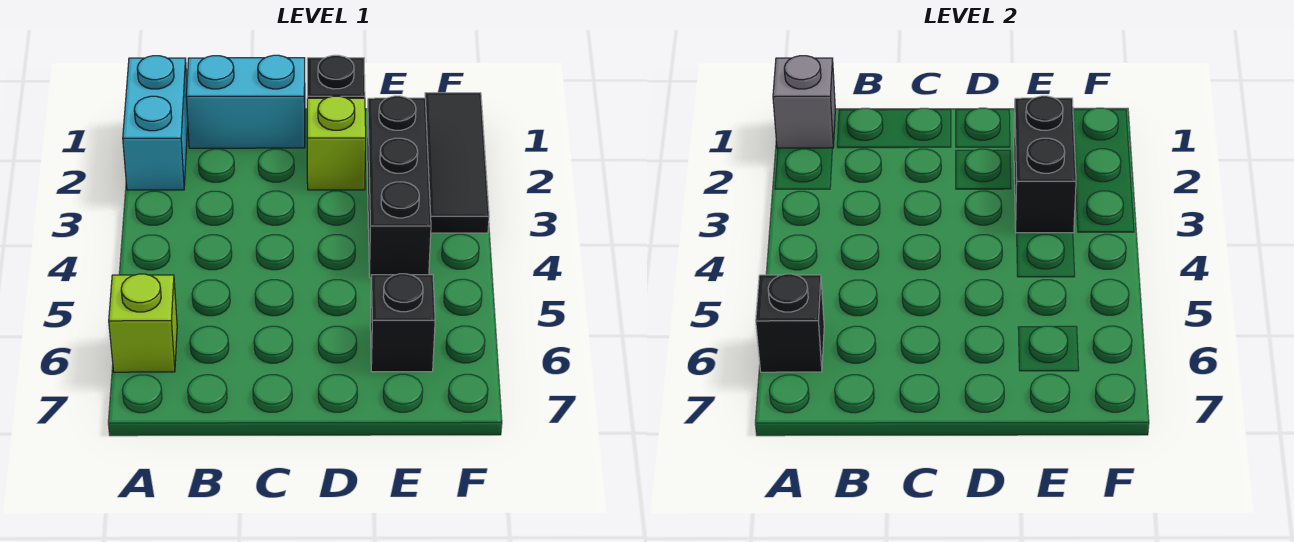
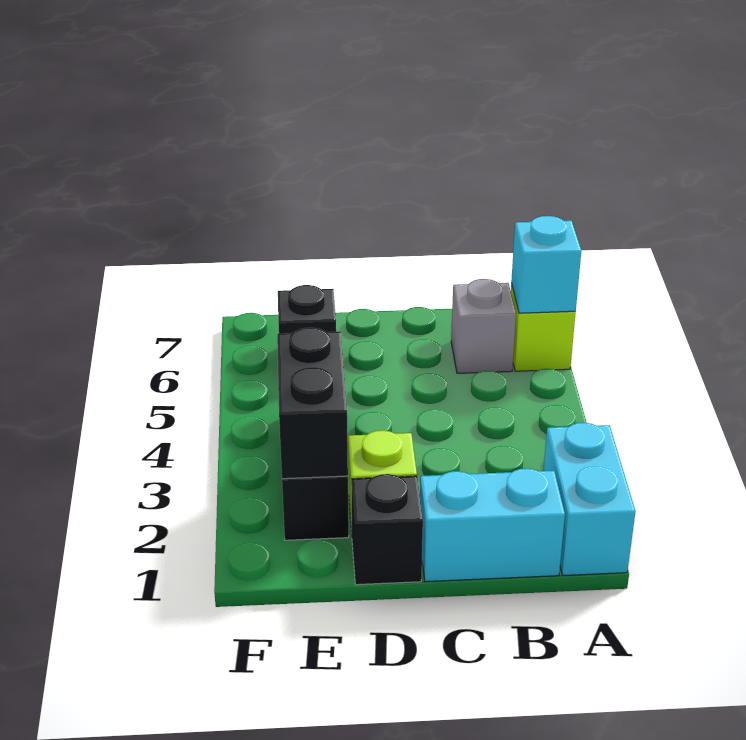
grey 1x1 brick [773,56,835,148] -> grey 1x1 brick moved to [451,279,516,373]
black 1x1 brick [756,274,824,372] -> cyan 1x1 brick [511,216,581,313]
black 1x3 tile [425,93,489,233] -> none

